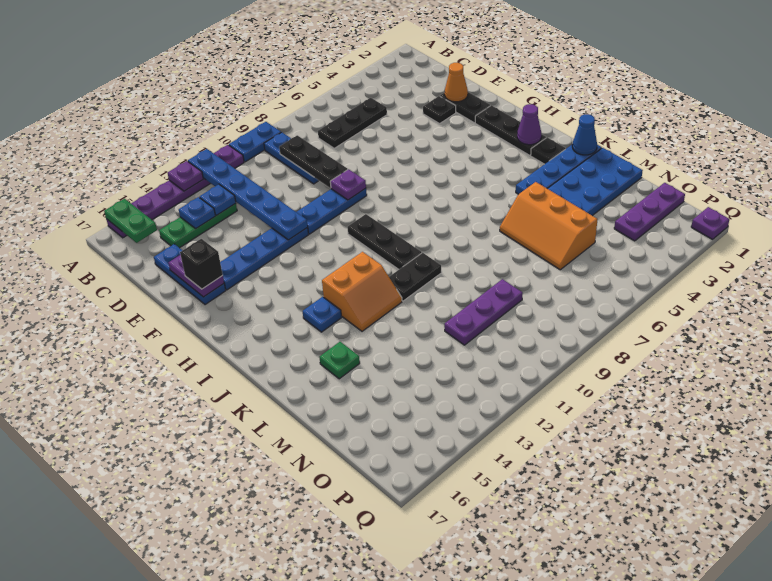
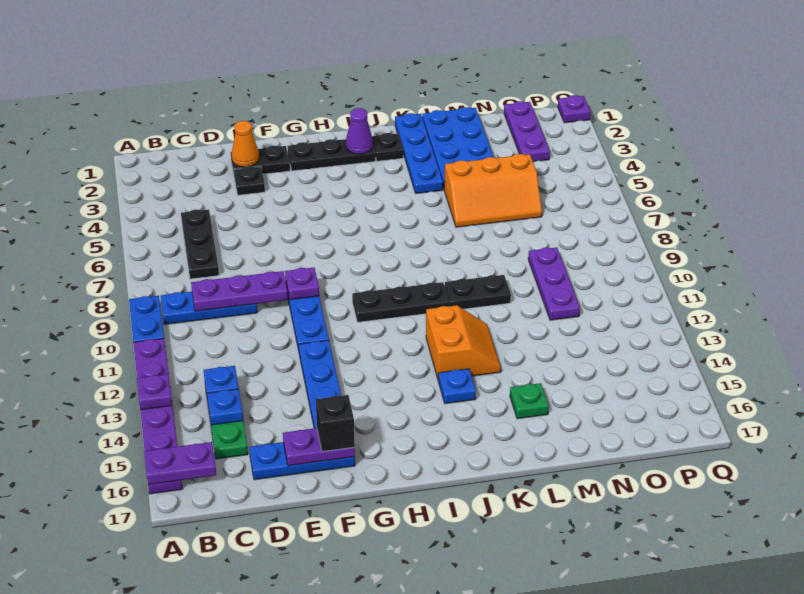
blue 1x6 plate [188,149,308,240] -> none
green 1x2 plate [104,199,157,243] -> purple 1x2 plate [144,442,216,485]
black 1x3 plate [279,135,348,188] -> purple 1x3 plate [191,271,288,311]
blue 1x1 cone [572,114,597,155] -> none
black 1x2 plate [389,253,442,301] -> black 1x2 plate turned to [445,275,511,309]

